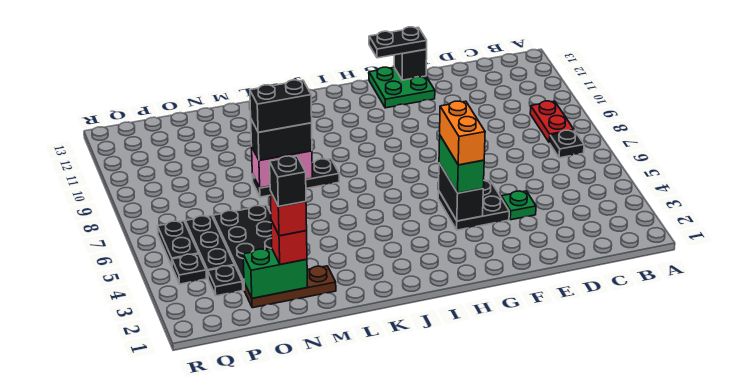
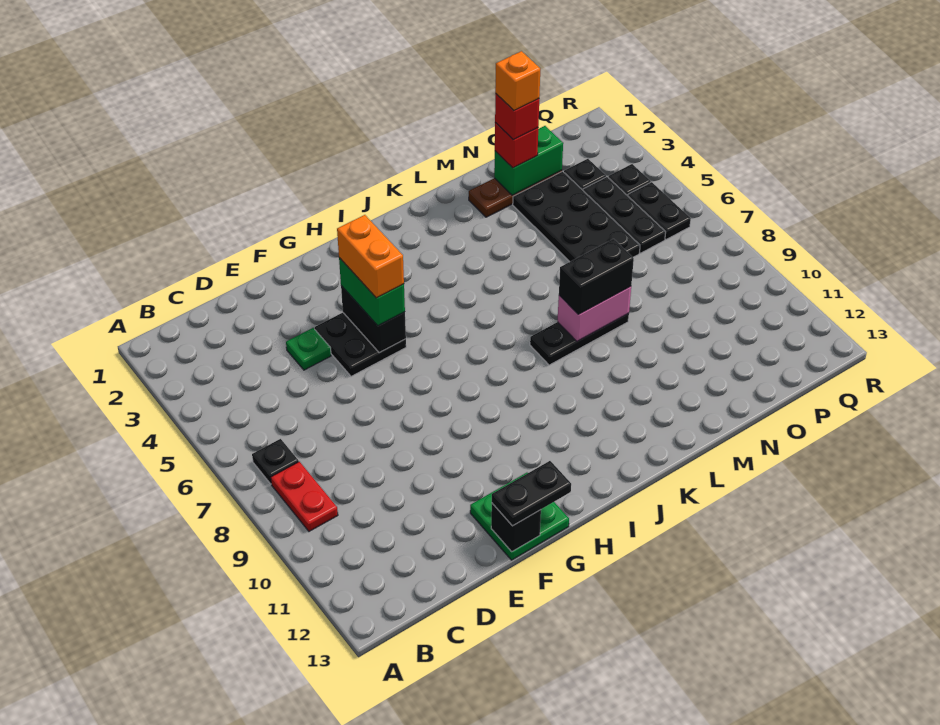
black 1x2 brick [250,80,312,132] -> none
black 1x1 brick [270,156,306,207] -> orange 1x1 brick [495,51,540,110]

